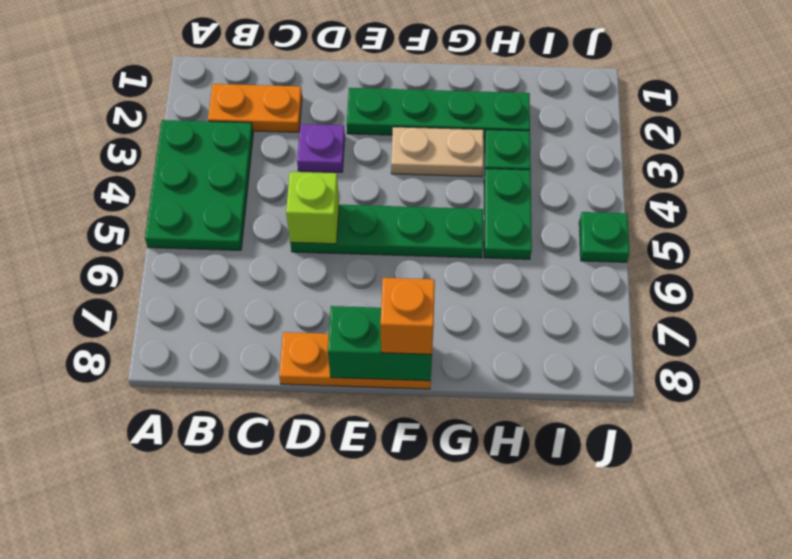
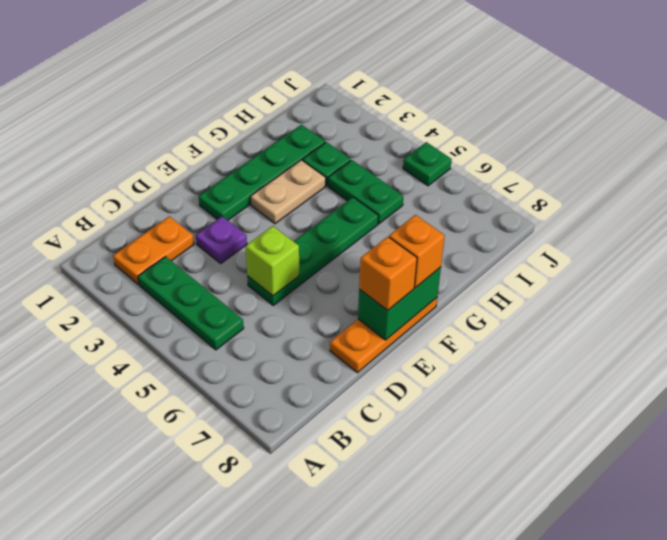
green 2x3 plate [145,120,253,250] -> green 1x3 plate [138,256,244,350]
none -> orange 1x1 brick [359,237,417,310]

